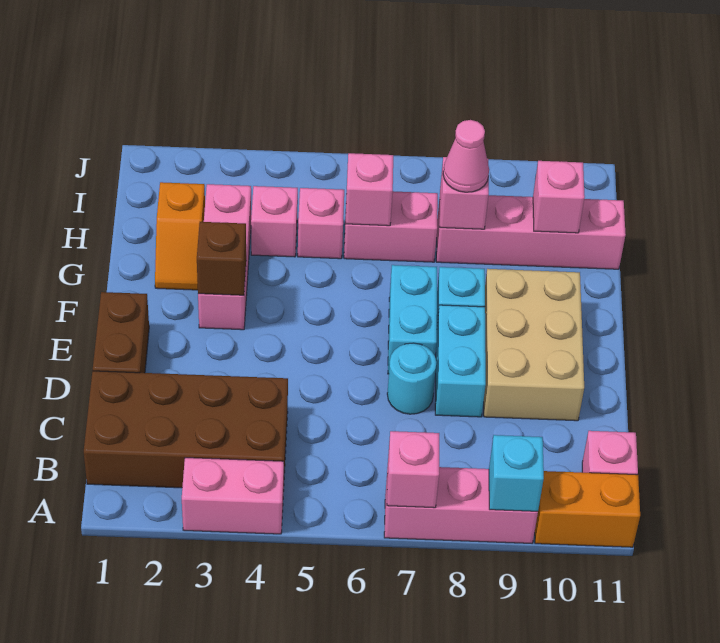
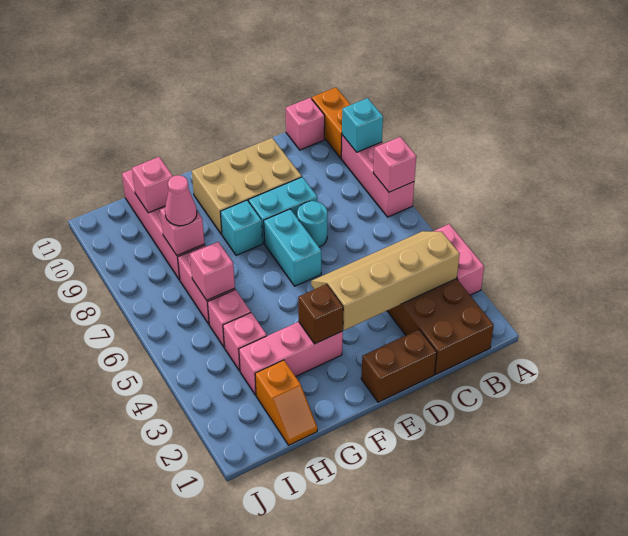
none -> tan 2x4 slope [311,231,460,330]
cyan 1x2 brick [388,265,437,374] -> cyan 1x2 brick turned to [264,209,321,286]
orange 1x2 slope [155,182,205,290] -> orange 1x2 slope turned to [255,360,317,445]

